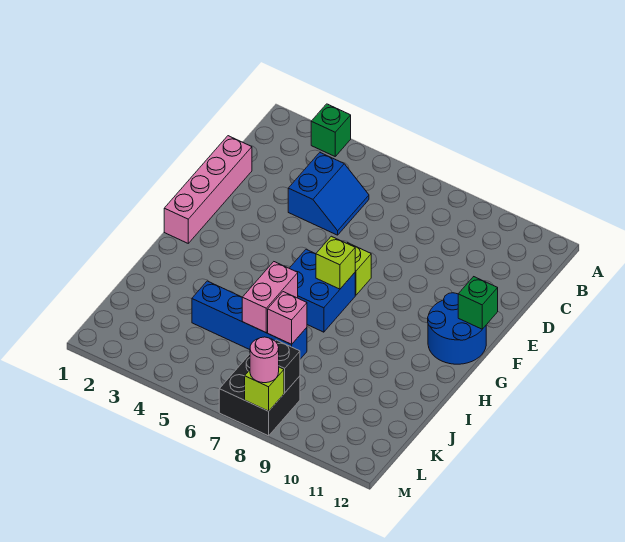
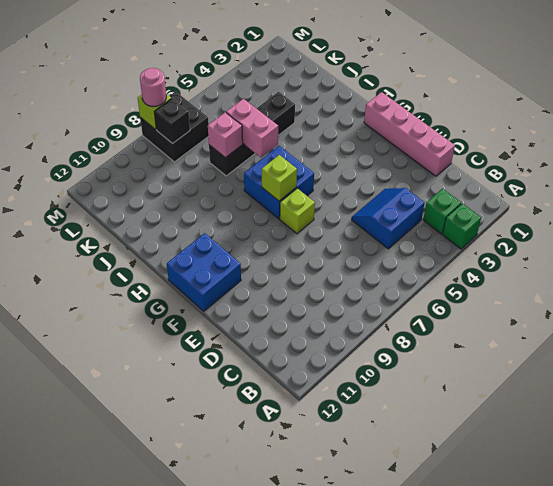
blue 2x2 slope [288,153,369,235] -> blue 2x2 slope turned to [352,188,425,249]
blue 2x2 round brick [428,293,486,364] -> blue 2x2 brick [167,233,241,311]
green 1x1 brick [458,277,498,329] -> green 1x1 brick moved to [423,189,461,234]
blue 1x4 brick [192,281,307,359] -> black 1x4 brick [209,92,295,176]

